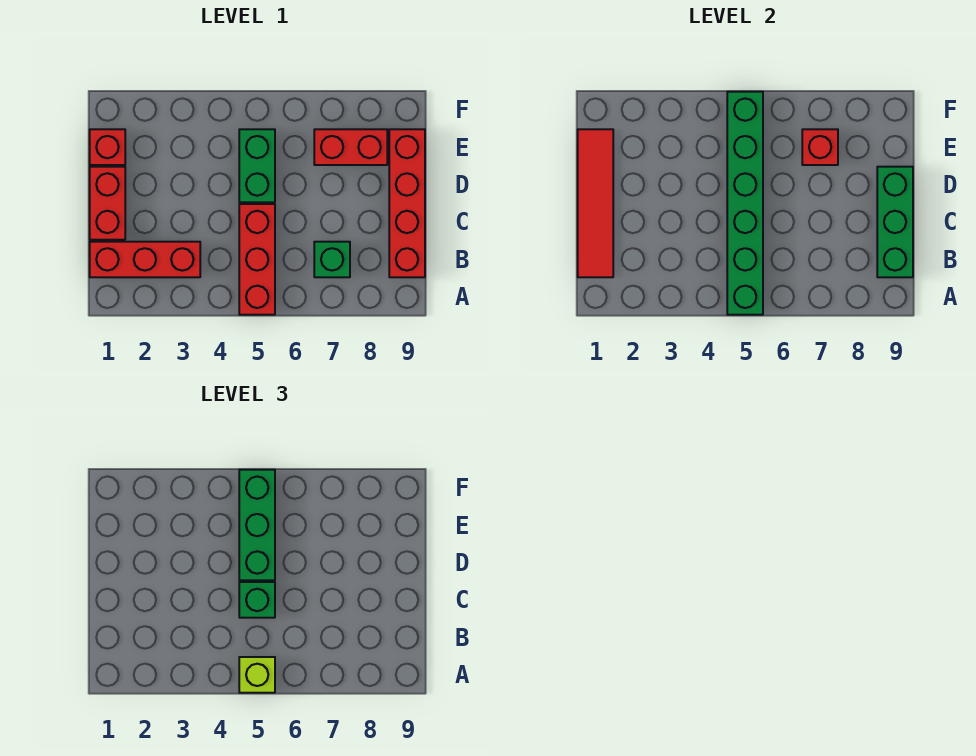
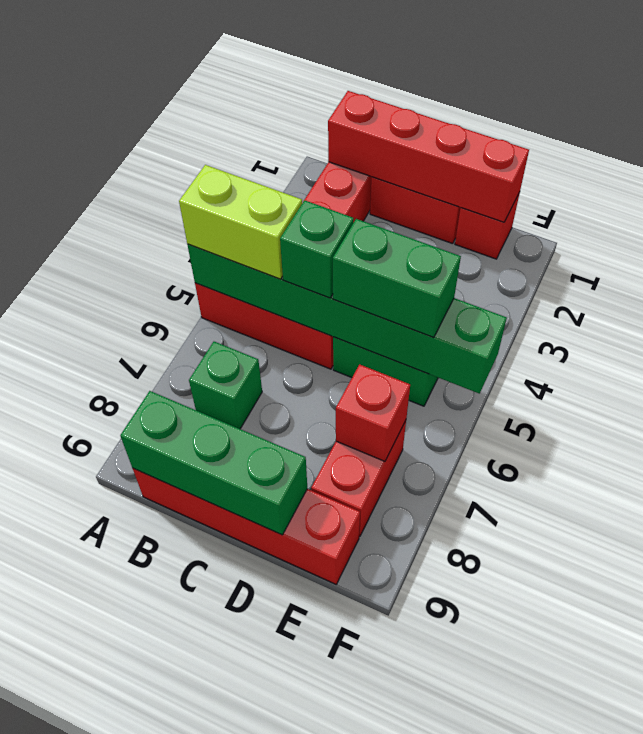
lime 1x1 brick [239,657,275,693] -> lime 1x2 brick [179,165,302,279]
red 1x4 tile [578,129,613,277] -> red 1x4 brick [328,91,529,222]
green 1x3 brick [239,470,275,580] -> green 1x2 brick [333,219,461,337]

